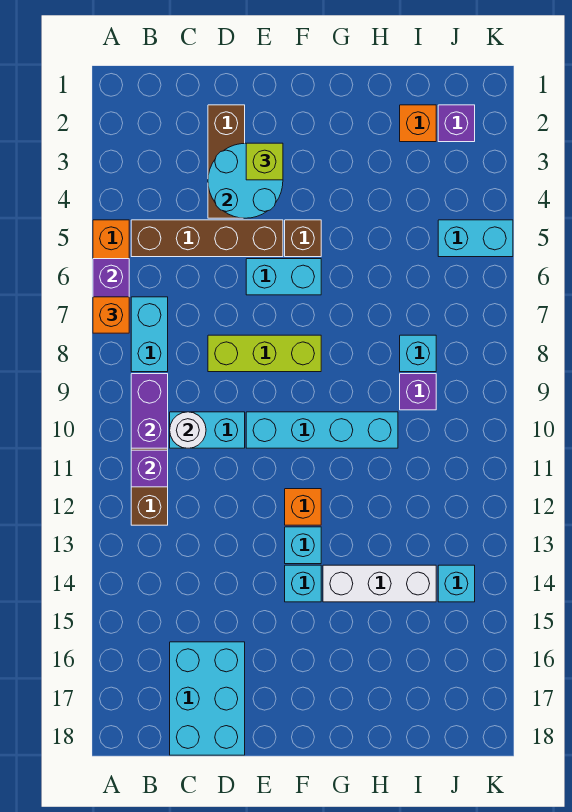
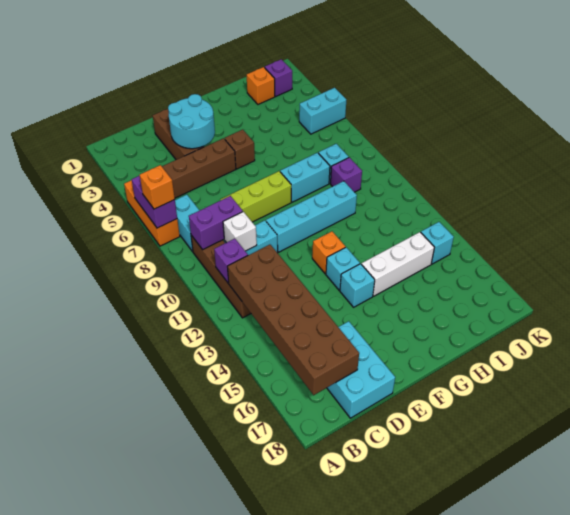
purple 1x2 brick [131,374,168,448] -> purple 1x2 brick turned to [189,196,243,250]
none -> brown 2x6 brick [227,245,359,395]
white 1x1 round brick [170,412,206,448] -> white 1x1 brick [223,212,257,251]
lime 1x1 brick [246,143,283,180] -> none
cyan 1x2 brick [246,259,321,295] -> cyan 1x2 brick moved to [280,153,330,202]

